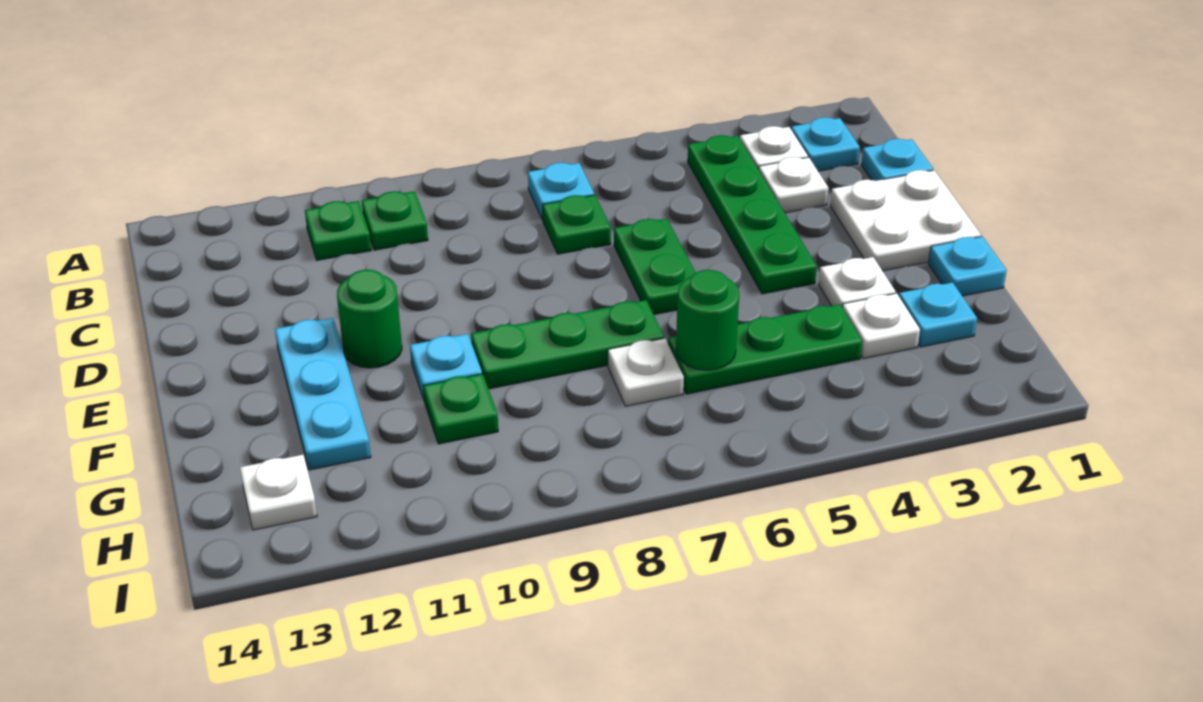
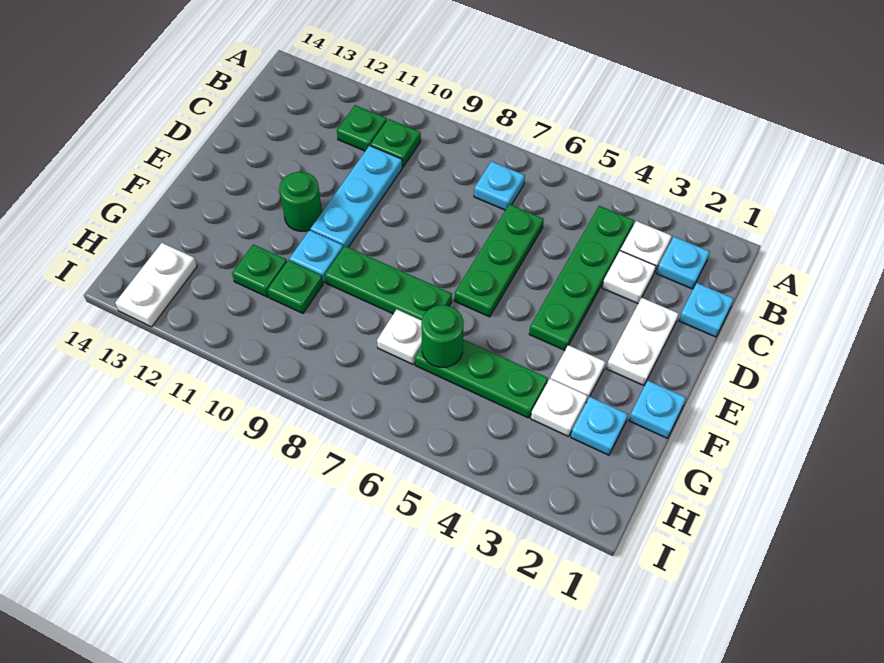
green 1x1 plate [543,195,611,254] -> green 1x1 plate moved to [232,244,287,297]
white 2x2 plate [830,170,981,271] -> white 1x2 plate [607,298,679,386]
green 1x2 plate [614,218,696,314] -> green 1x3 plate [454,204,544,317]
cyan 1x3 plate [275,318,371,470] -> cyan 1x3 plate moved to [310,146,402,247]
white 1x1 plate [240,455,317,530] -> white 1x2 plate [115,243,197,327]

